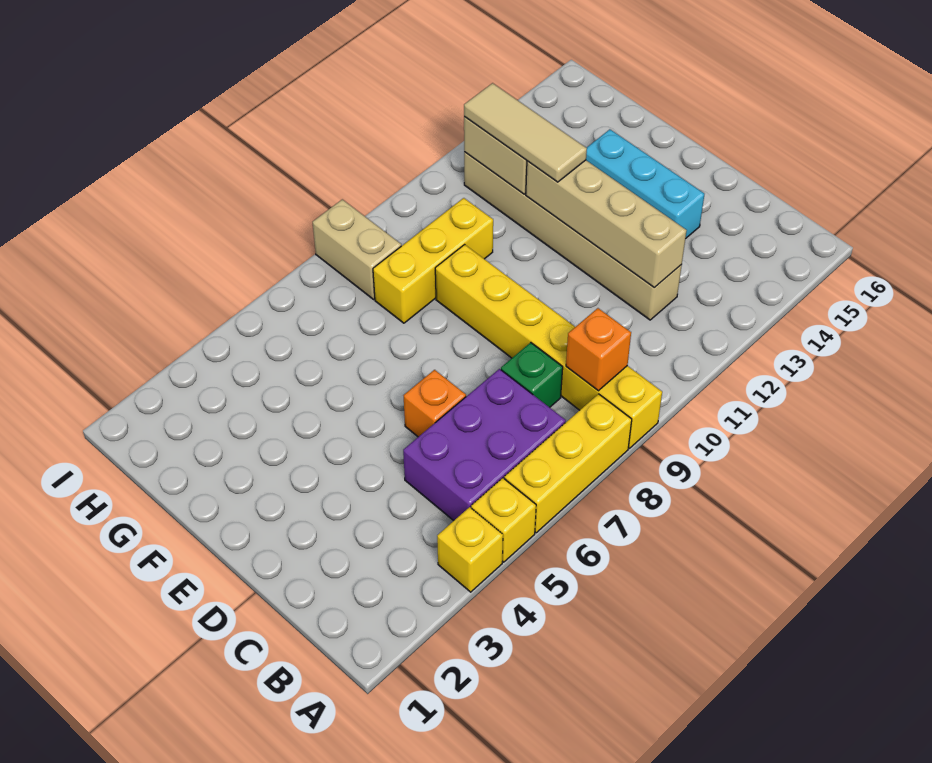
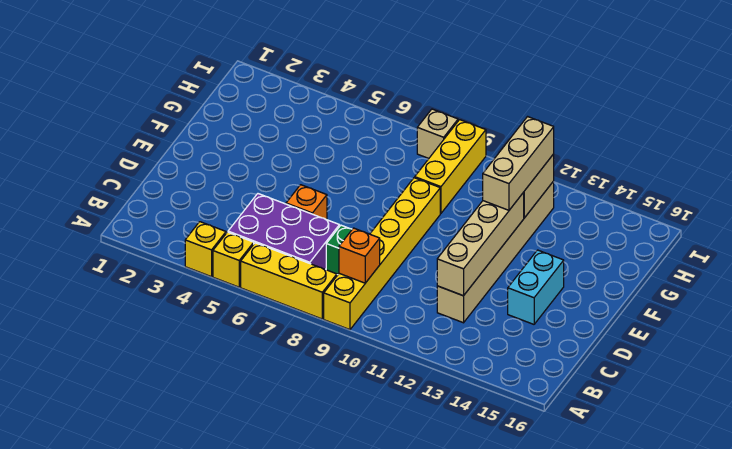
cyan 1x3 brick [586,129,704,239] -> cyan 1x2 brick [508,250,564,324]
tan 1x3 tile [464,83,587,182] -> tan 1x3 brick [483,117,554,210]
yellow 1x3 brick [373,198,493,323] -> yellow 1x3 brick turned to [415,120,486,213]
tan 1x2 brick [313,199,401,299] -> tan 1x1 brick [417,109,458,158]

